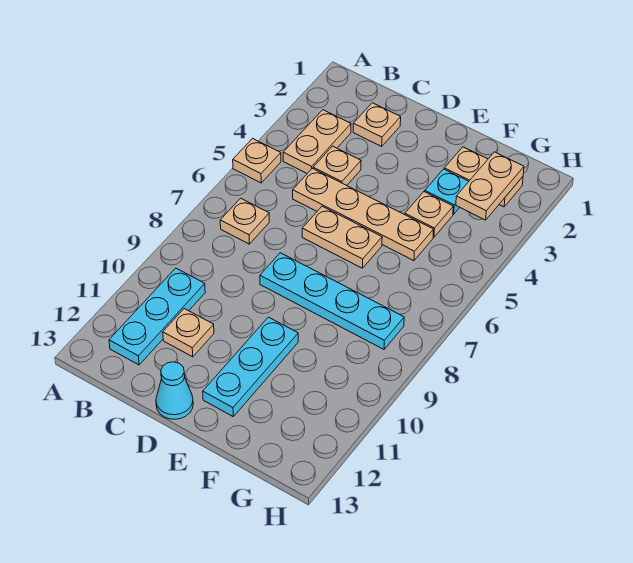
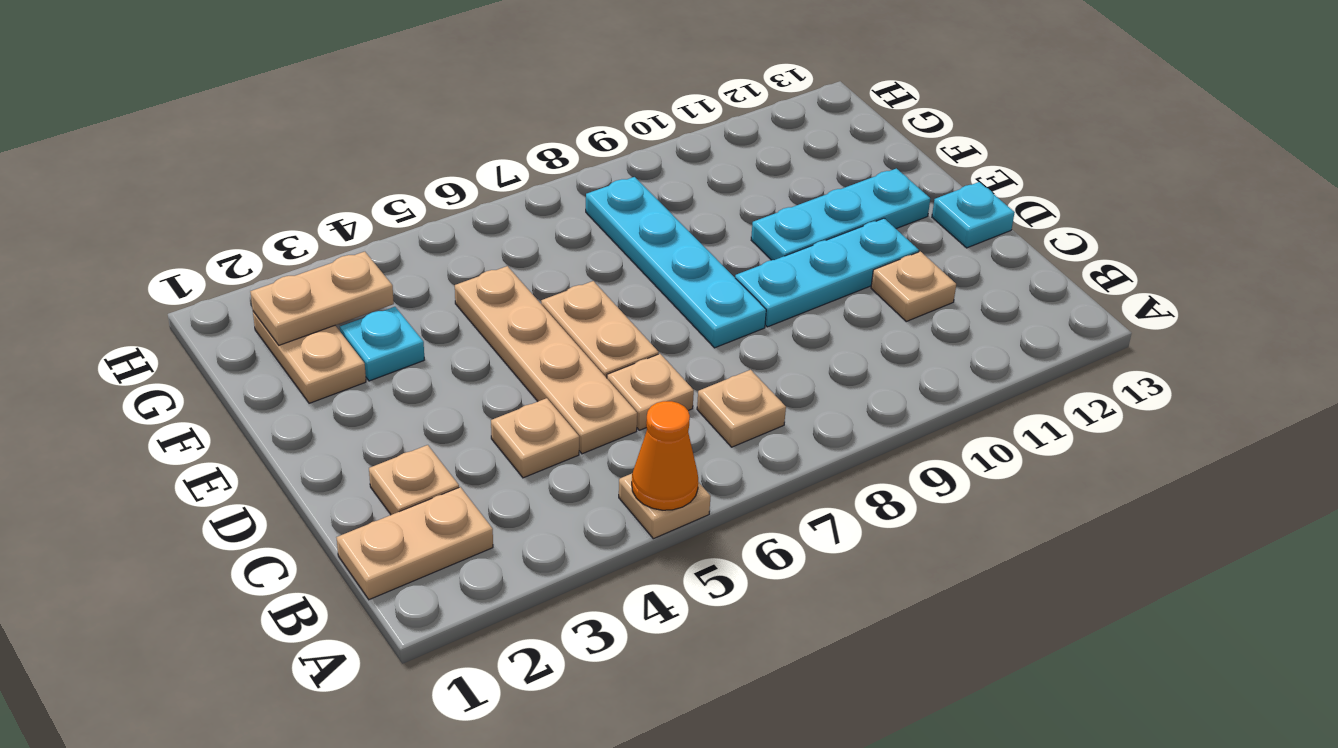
none -> orange 1x1 cone [632,401,698,510]
tan 1x2 plate [283,110,351,173] -> tan 1x2 plate moved to [337,487,493,600]
cyan 1x3 plate [109,268,205,365] -> cyan 1x3 plate moved to [735,218,919,327]
cyan 1x1 cone [156,362,193,419] -> cyan 1x1 plate [932,182,1015,248]
tan 1x1 plate [405,192,453,237] -> tan 1x1 plate moved to [607,354,694,430]

